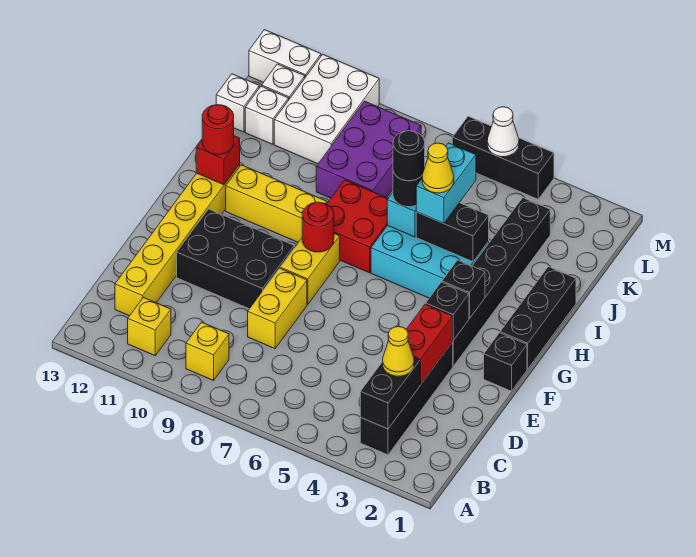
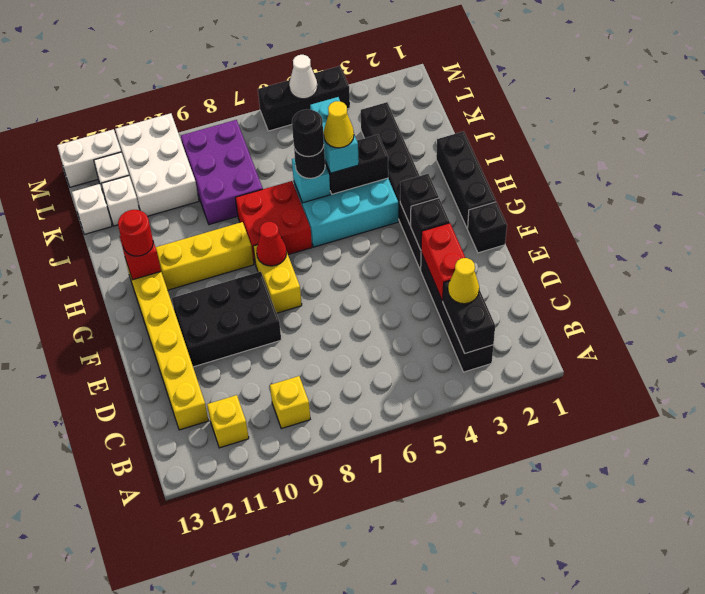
yellow 1x2 brick [248,268,307,349] -> none
red 1x1 round brick [302,202,334,252] -> red 1x1 cone [256,222,287,266]

